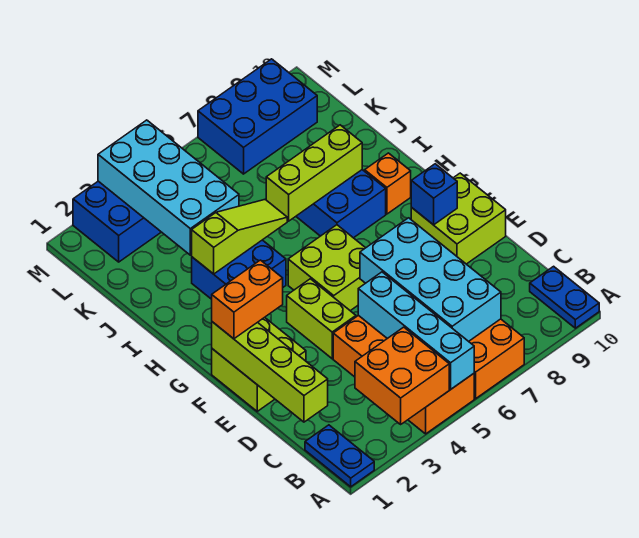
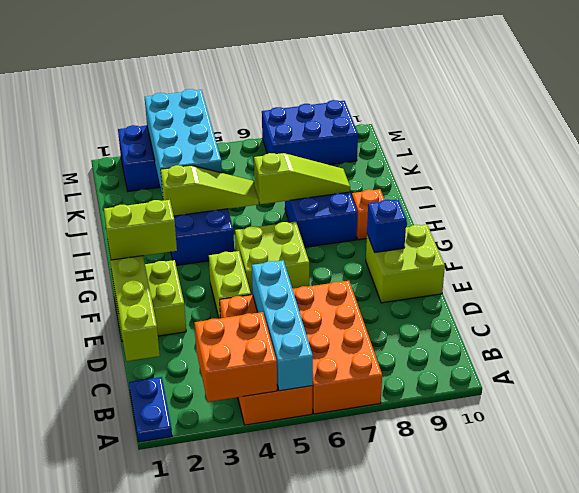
blue 1x2 plate [530,266,599,328] -> none
cyan 2x4 brick [360,218,501,341] -> none
orange 1x2 brick [212,260,283,339] -> lime 1x2 brick [104,200,177,260]
lime 1x3 brick [266,125,362,221] -> lime 1x3 slope [254,153,350,204]

